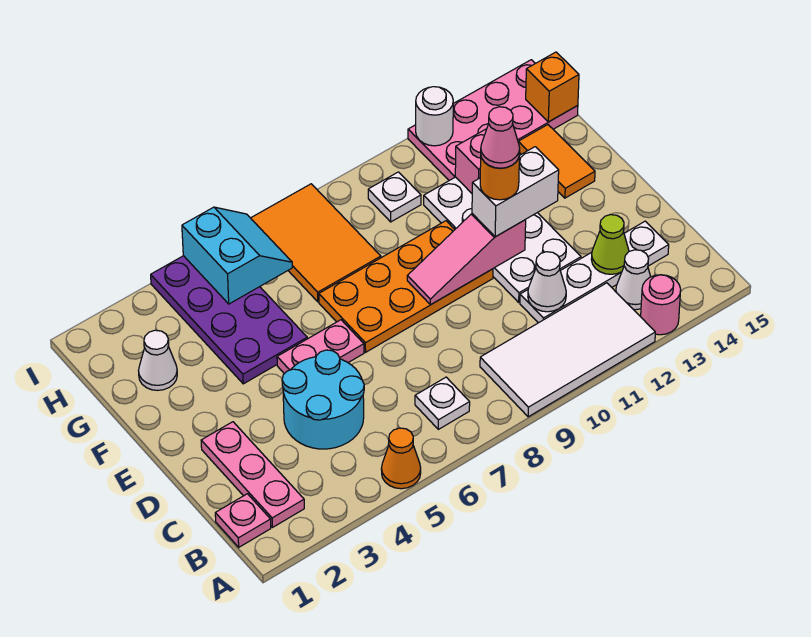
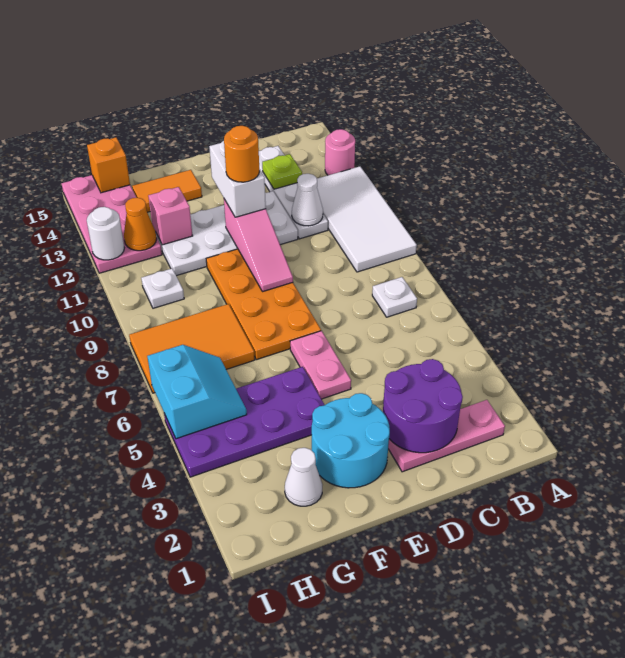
orange 1x1 cone [381,428,421,489] -> orange 1x1 cone moved to [124,198,157,251]
pink 1x1 plate [215,494,271,547] -> none
white 1x1 cone [616,250,651,310] -> none
none -> purple 2x2 round brick [383,359,463,453]
cyan 2x2 round brick [282,350,364,449] -> cyan 2x2 round brick moved to [312,393,390,488]
lime 1x1 cone [591,215,629,274] -> lime 1x1 plate [262,154,302,189]
pink 1x1 cone [481,107,520,168] -> none
cyan 2x2 slope [182,207,292,304] -> cyan 2x2 slope turned to [147,345,247,439]

